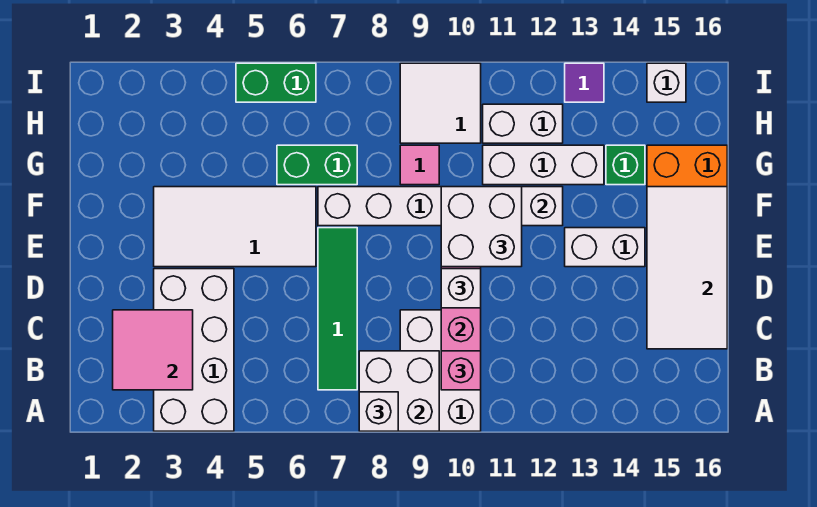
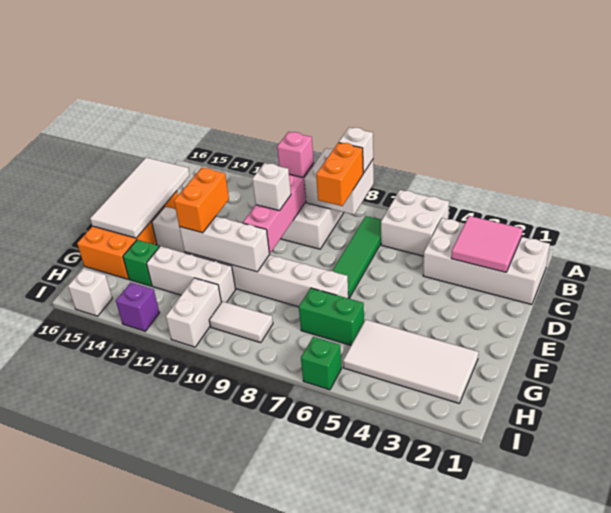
white 2x4 brick [154,269,234,431] -> white 2x4 brick turned to [423,218,550,305]
none -> orange 1x2 brick [316,143,364,206]
white 2x4 tile [154,187,316,267] -> white 2x4 tile moved to [343,320,478,403]
white 2x2 brick [441,187,522,267] -> white 2x2 brick moved to [381,190,449,256]
none -> orange 1x2 brick [174,168,229,233]
pink 1x1 tile [400,145,439,185] -> none
white 2x2 tile [400,63,481,143] -> white 1x2 tile [209,301,273,343]
white 1x2 brick [483,104,563,143] -> white 1x2 brick turned to [166,278,221,347]
green 1x2 brick [236,63,316,102] -> green 1x1 brick [301,337,342,390]
purple 1x1 tile [565,63,604,102] -> purple 1x1 brick [116,283,160,331]

